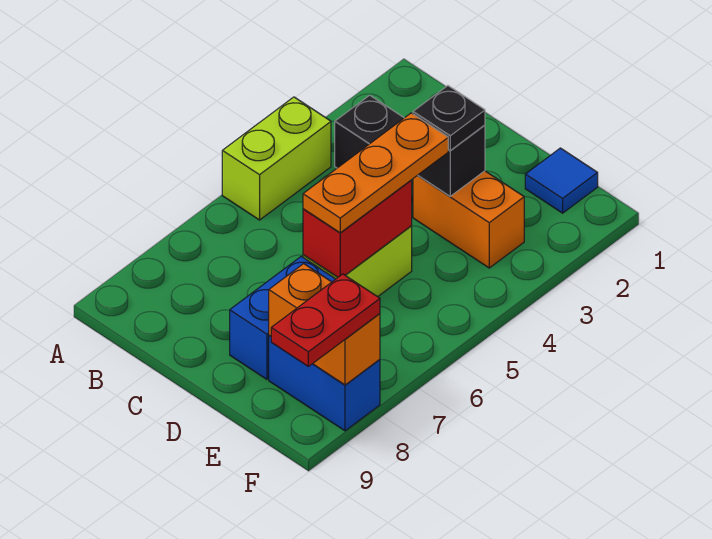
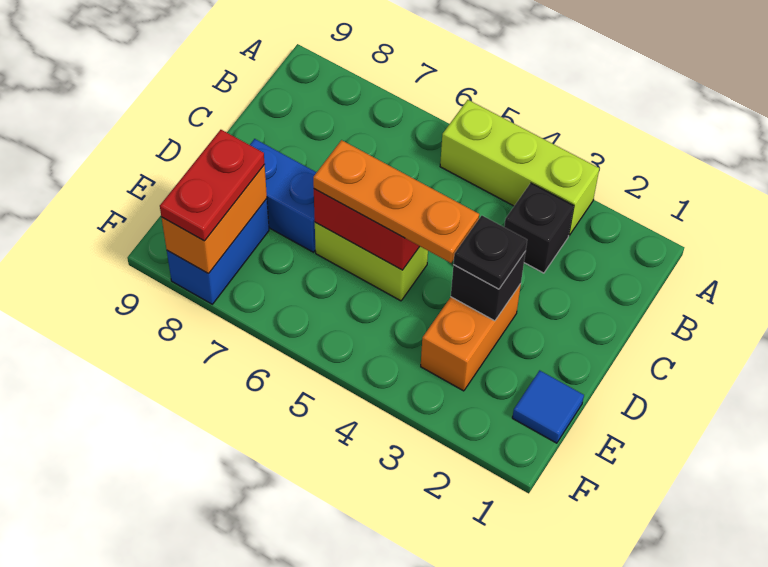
lime 1x2 brick [222,97,331,220] -> lime 1x3 brick [440,100,599,235]
red 1x2 plate [271,274,380,366] -> red 1x2 plate turned to [160,130,265,241]

